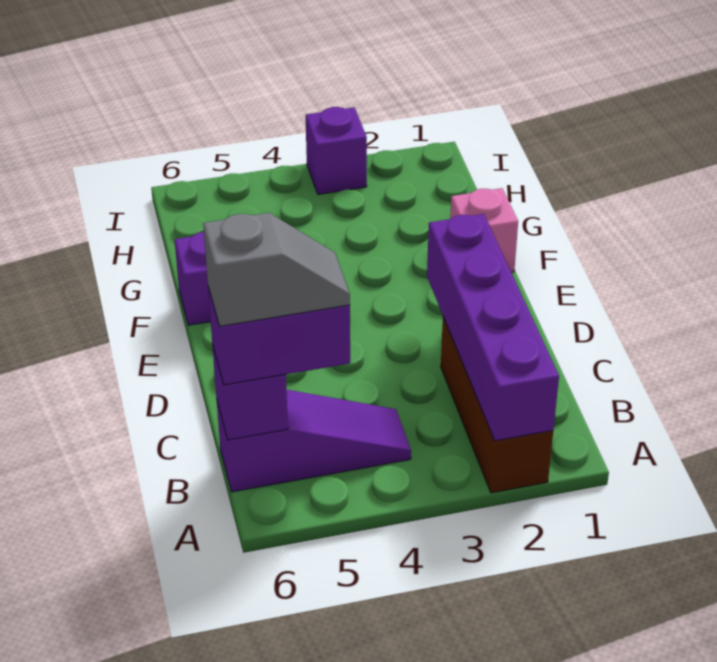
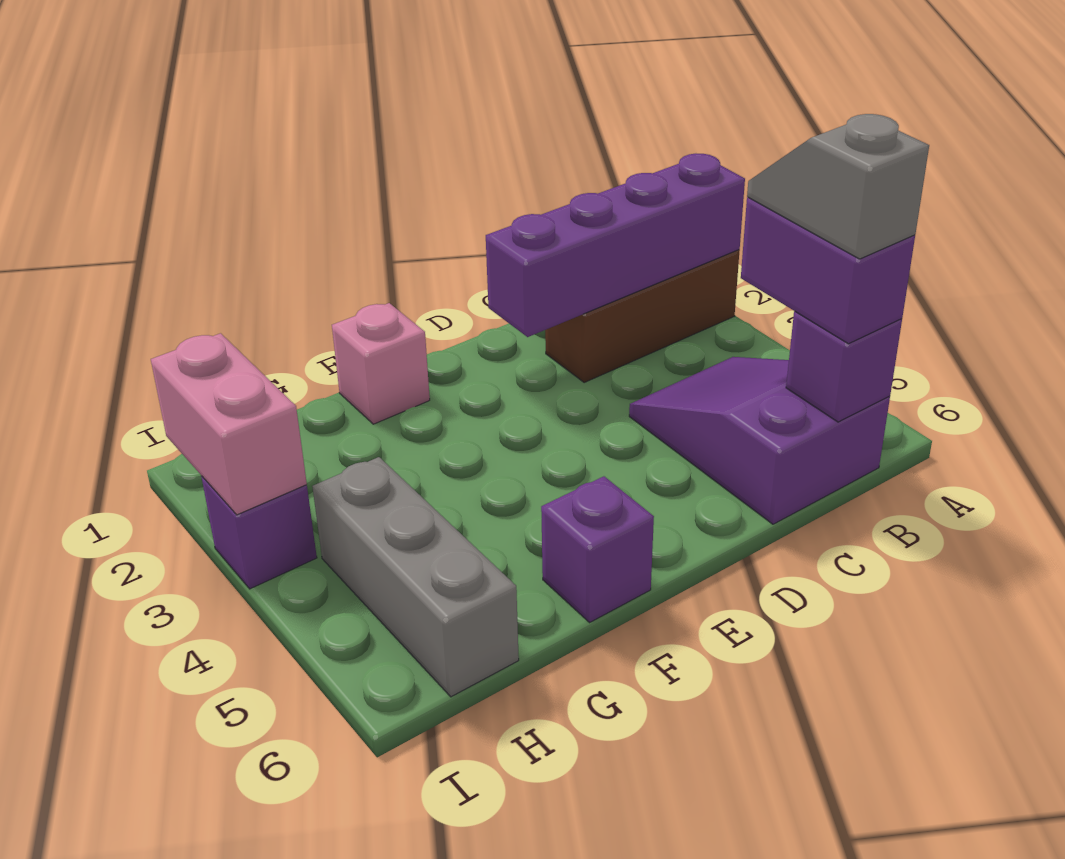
purple 1x3 slope [217,389,411,492] -> purple 2x3 slope [629,357,890,524]
none -> grey 1x3 brick [312,457,519,697]
none -> pink 1x2 brick [151,333,307,515]

